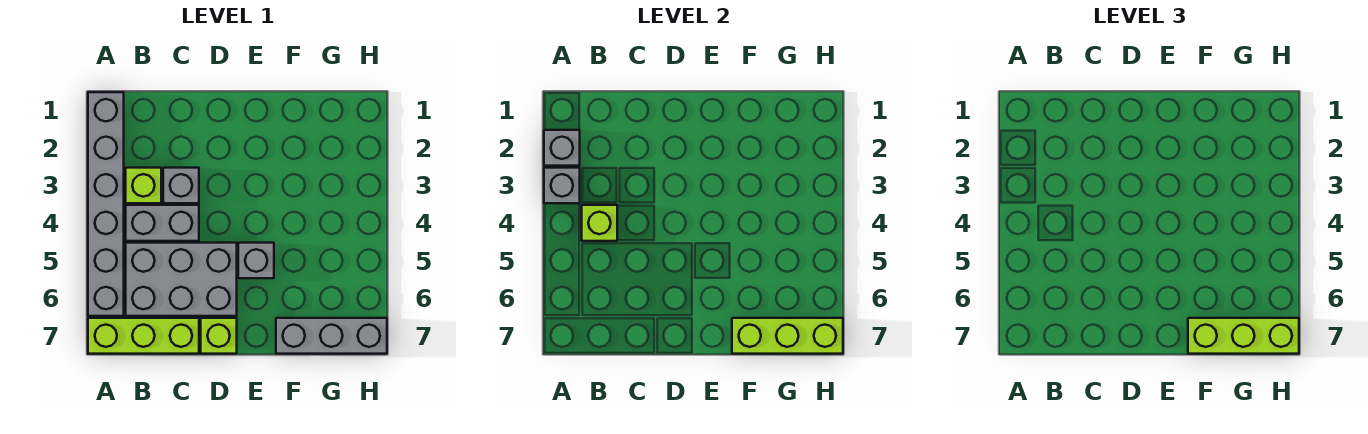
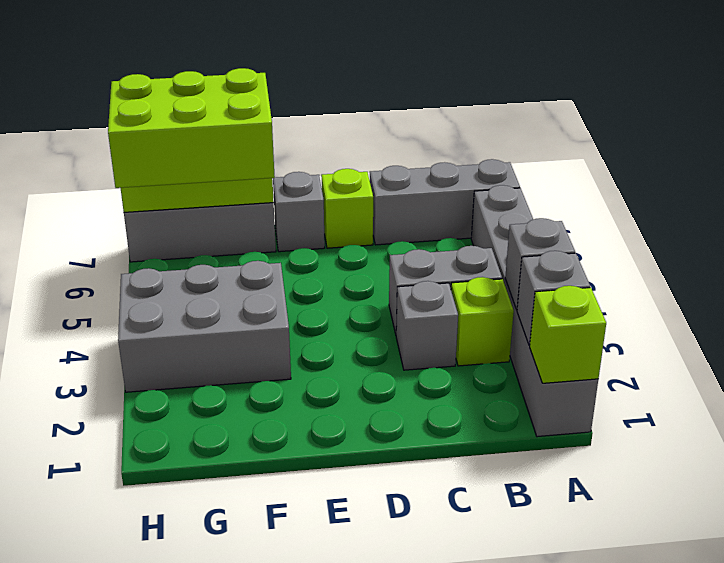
lime 1x3 brick [88,318,199,354] -> grey 1x3 brick [370,159,520,245]
lime 1x1 brick [582,205,617,241] -> lime 1x1 brick moved to [530,286,606,383]
grey 2x3 brick [126,243,237,316] -> grey 2x3 brick moved to [118,261,291,392]
grey 1x1 brick [238,243,274,278] -> grey 1x1 brick moved to [273,172,325,252]
lime 1x3 brick [1188,318,1299,354] -> lime 2x3 brick [108,68,275,188]

